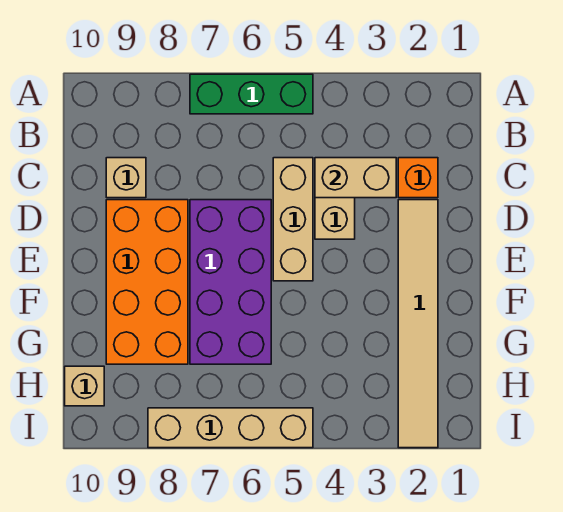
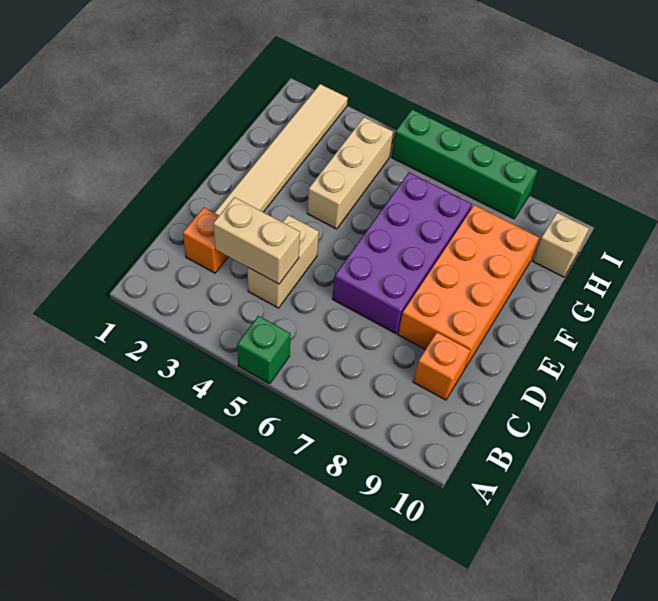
green 1x3 brick [190,74,313,114] -> green 1x1 brick [237,316,291,384]
tan 1x3 brick [273,158,313,281] -> tan 1x3 brick moved to [307,117,393,229]
tan 1x1 brick [106,158,146,198] -> orange 1x1 brick [413,332,470,400]
tan 1x4 brick [148,408,313,448] -> green 1x4 brick [392,109,538,219]

